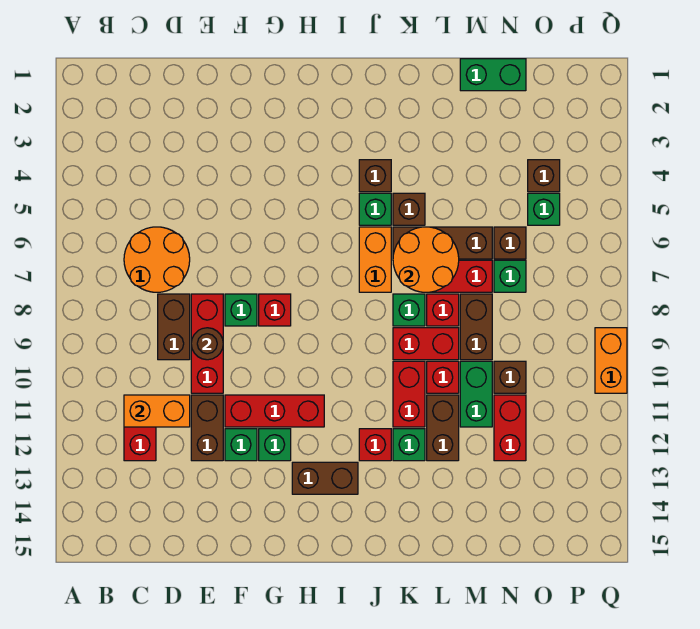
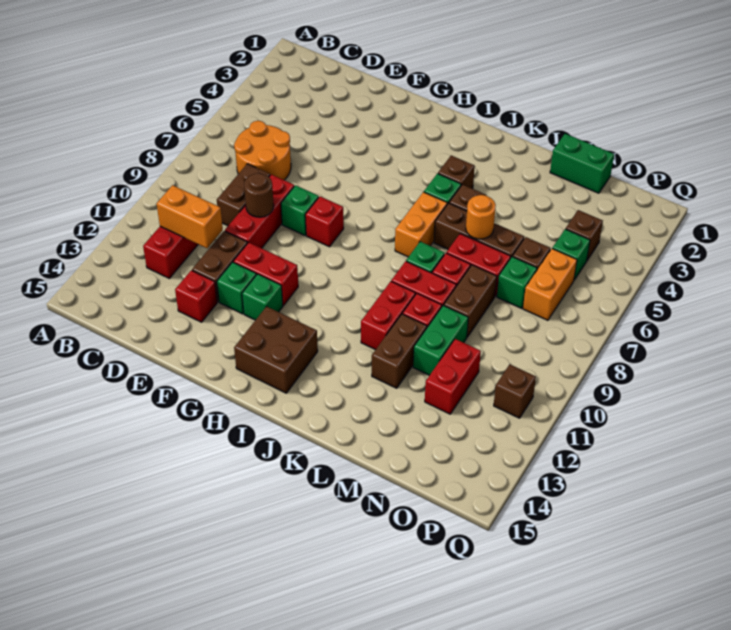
red 1x3 brick [225,395,324,427] -> red 1x2 brick [233,242,298,306]
brown 1x2 brick [292,462,358,494] -> brown 2x2 brick [234,306,318,393]
red 1x1 brick [359,429,391,461] -> red 1x1 brick moved to [175,270,217,322]
orange 2x2 round brick [393,227,459,292] -> orange 1x1 round brick [466,195,496,239]
green 1x1 brick [393,429,425,461] -> none
brown 1x1 brick [494,361,526,393] -> brown 1x1 brick moved to [494,365,536,418]
orange 1x2 brick [595,328,627,393] -> orange 1x2 brick moved to [523,249,577,320]

